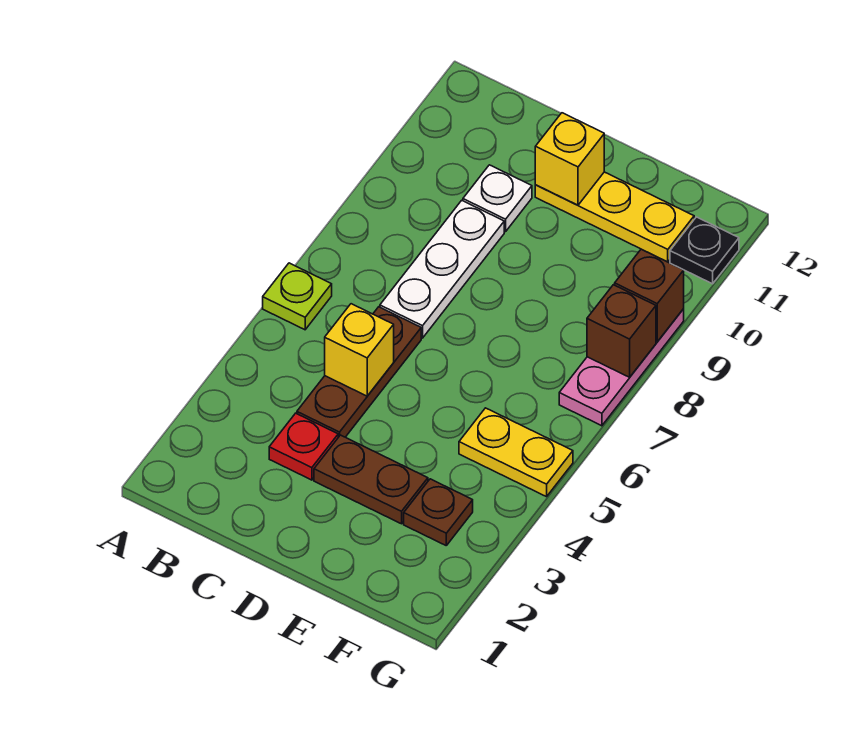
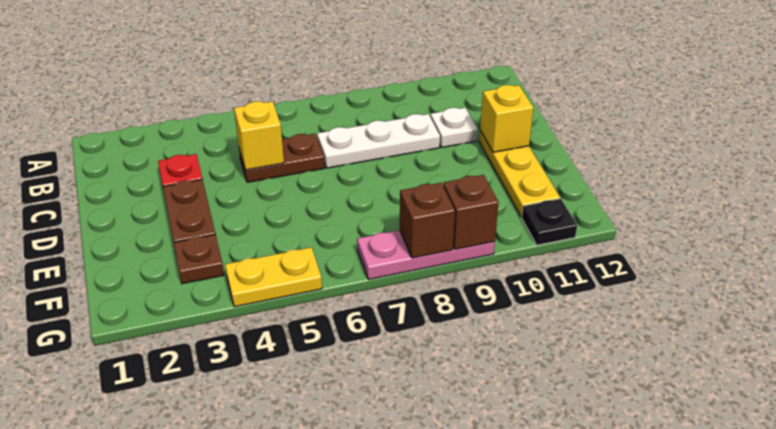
lime 1x1 plate [263,263,332,330] -> none
brown 1x3 plate [297,307,421,437] -> brown 1x2 plate [239,134,325,182]
yellow 1x2 plate [459,408,573,497] -> yellow 1x2 plate turned to [225,247,322,307]

